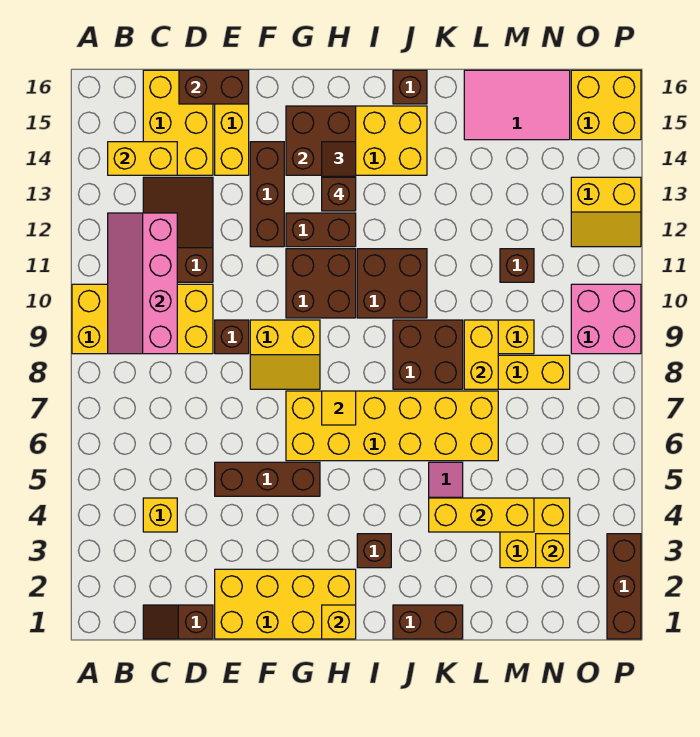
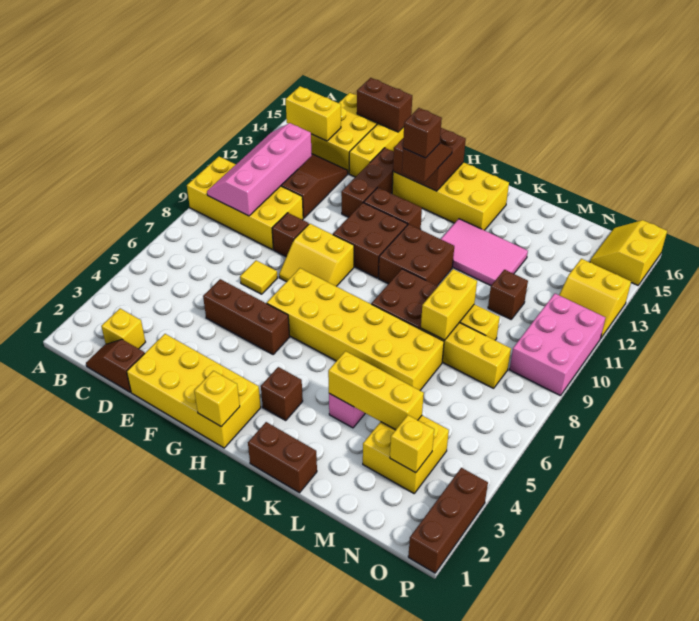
yellow 1x1 brick [143,498,177,532] -> yellow 1x1 brick moved to [101,309,145,349]
yellow 1x1 tile [322,391,356,425] -> yellow 1x1 tile moved to [240,261,277,294]
brown 1x1 brick [393,70,427,104] -> none
pink 2x3 tile [464,70,570,140] -> pink 2x3 tile moved to [441,219,528,286]
pink 2x2 brick [571,284,641,354] -> pink 2x3 brick [510,294,606,396]
yellow 2x2 brick [571,70,641,140] -> yellow 2x2 slope [590,220,667,285]

